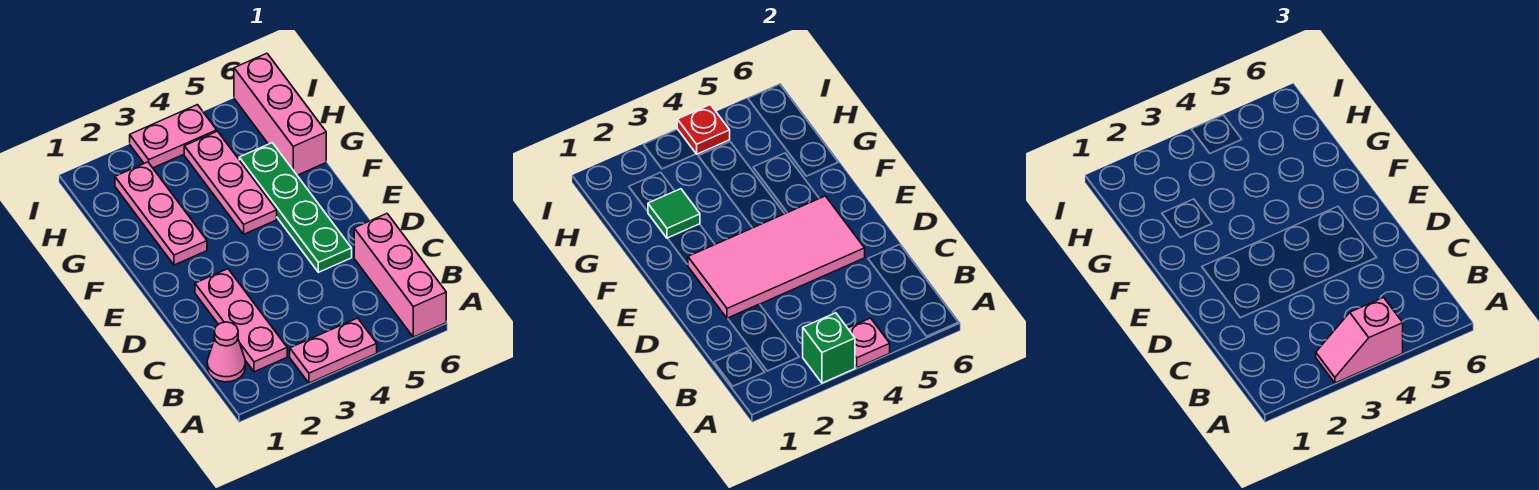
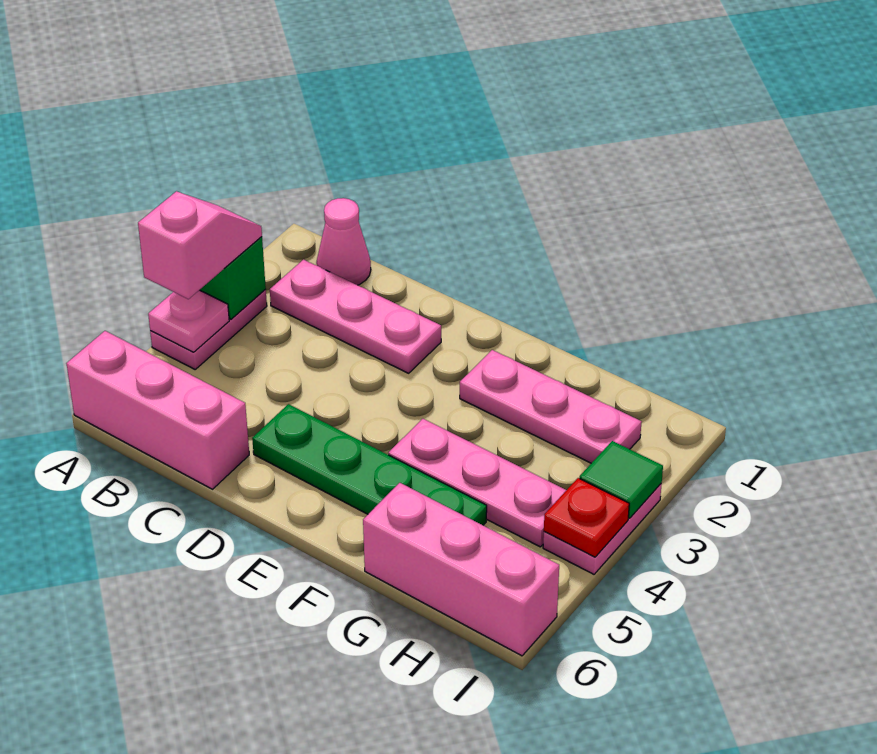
pink 2x4 tile [688,196,865,318] -> none
green 1x1 tile [648,189,700,238] -> green 1x1 tile moved to [580,441,663,518]

